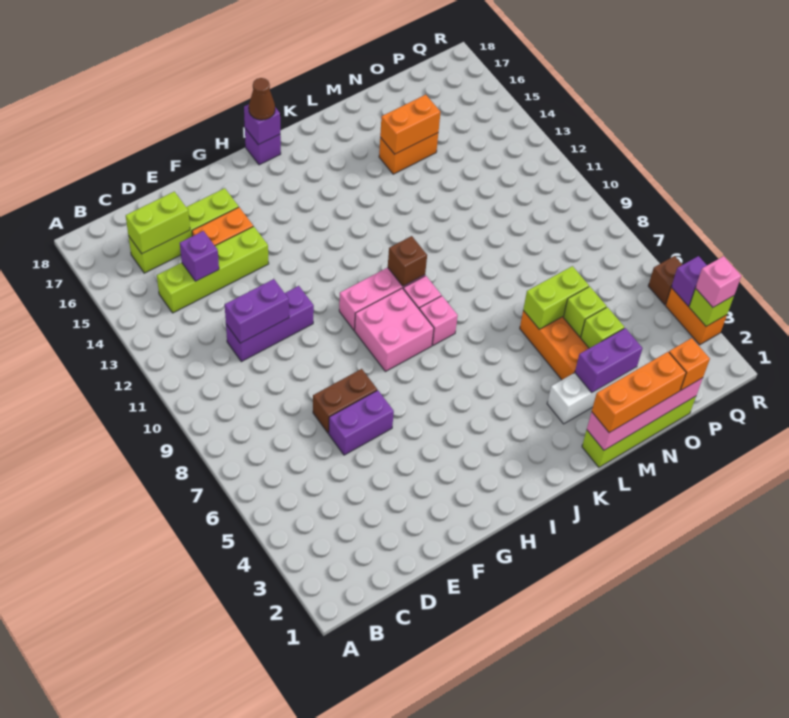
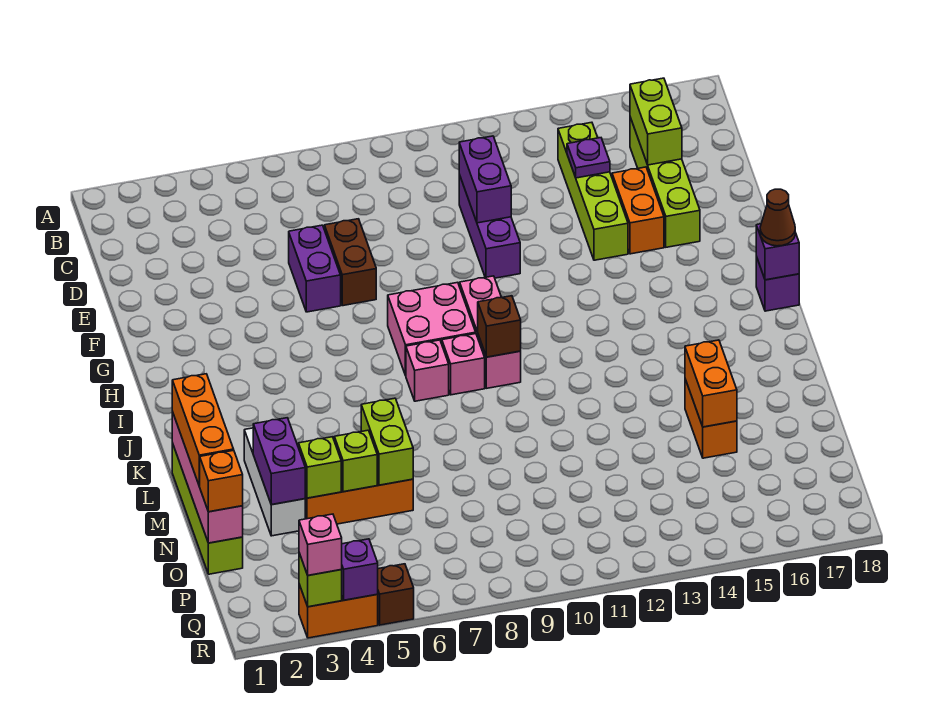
purple 1x1 brick [180,231,219,281] -> purple 1x1 plate [567,138,610,178]

